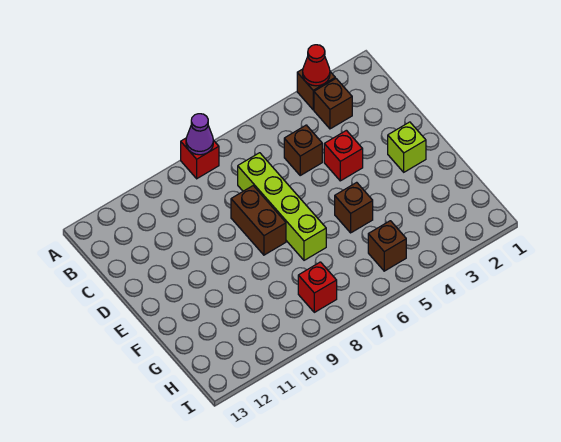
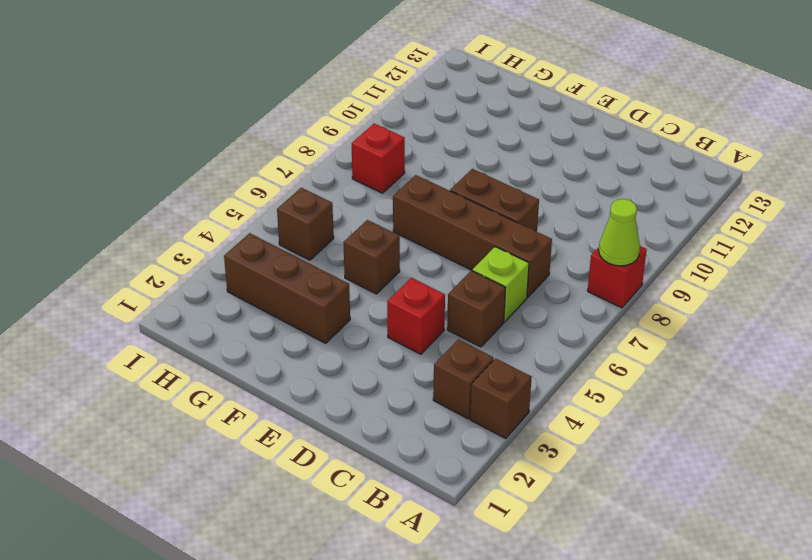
red 1x1 cone [303,45,330,86] -> none
purple 1x1 cone [186,114,213,155] -> lime 1x1 cone [599,199,640,266]
lime 1x4 brick [238,153,326,260] -> brown 1x4 brick [393,175,552,297]
lime 1x1 brick [388,122,426,172] -> lime 1x1 brick moved to [472,247,529,322]
none -> brown 1x3 brick [224,233,350,343]

